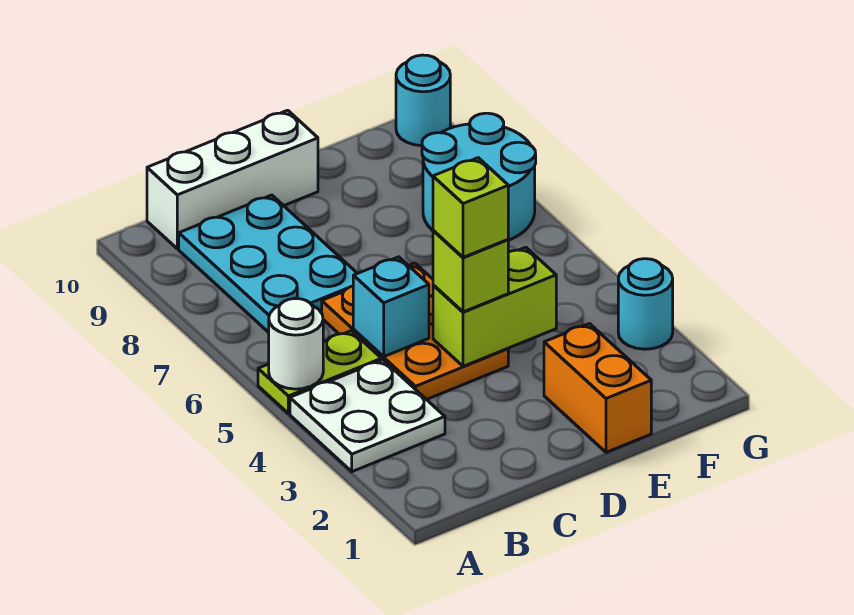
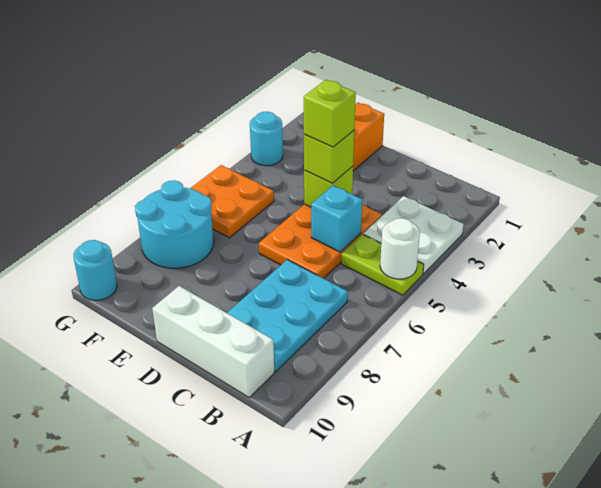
lime 1x2 brick [433,247,556,366] -> lime 1x1 brick [304,166,353,207]
none -> orange 2x2 plate [190,165,274,238]

